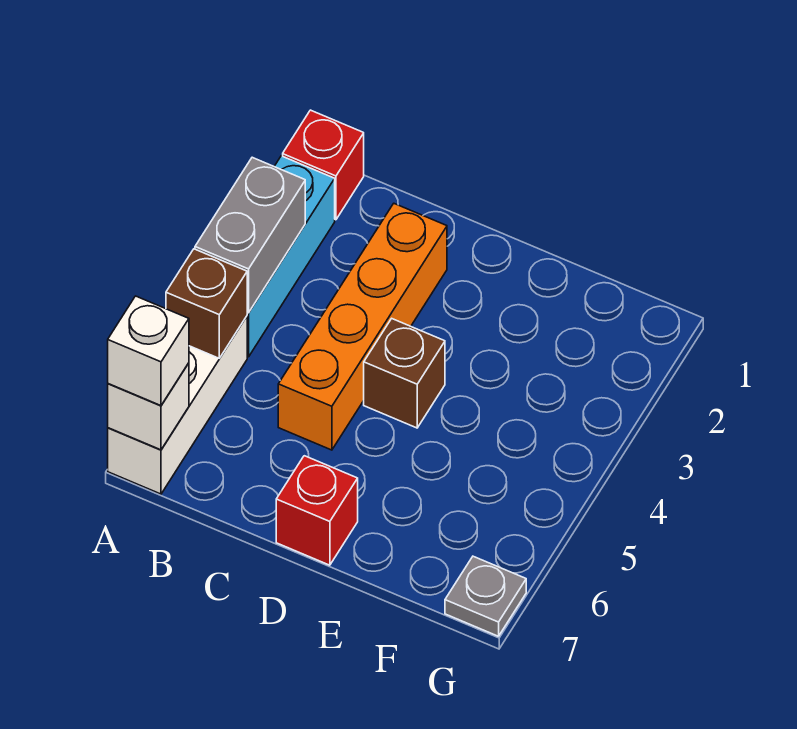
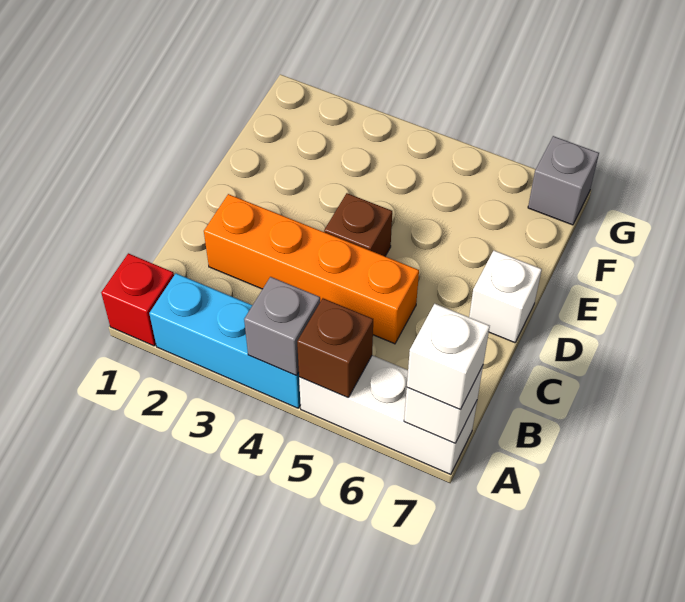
grey 1x2 brick [195,157,305,313] -> grey 1x1 brick [244,277,320,376]
red 1x1 brick [276,456,358,565] -> white 1x1 brick [469,251,542,343]
grey 1x1 plate [445,556,526,636] -> grey 1x1 brick [528,136,599,225]

